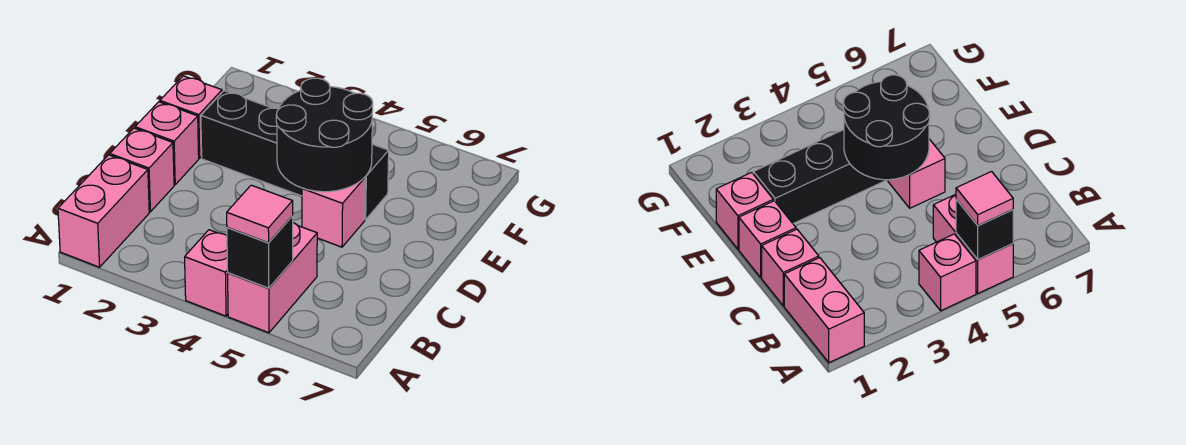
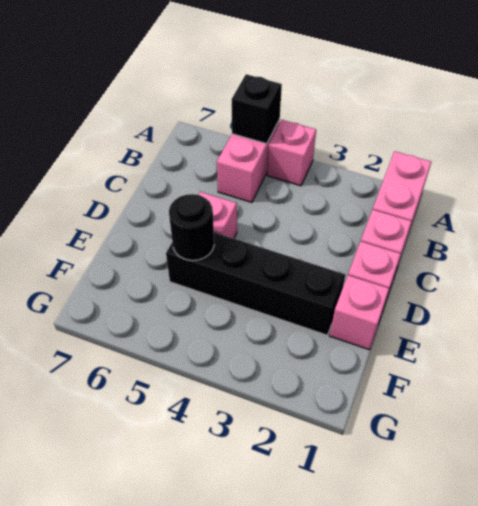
pink 1x1 tile [227,185,293,243] -> none
black 2x2 round brick [276,78,373,192] -> black 1x1 round brick [169,194,214,261]

